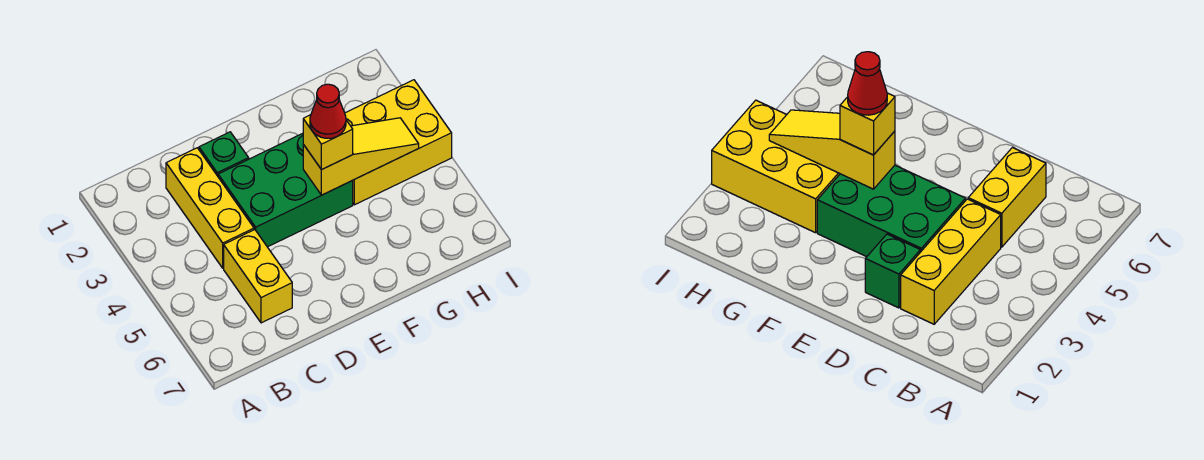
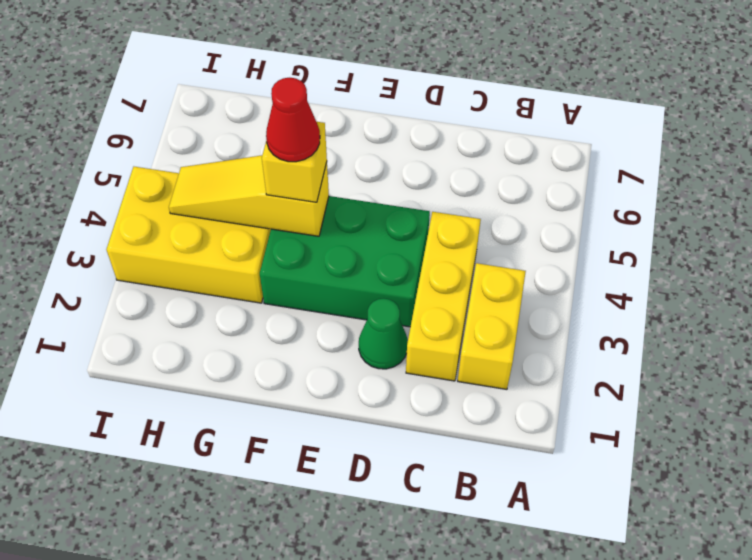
yellow 1x2 brick [224,230,292,323] -> yellow 1x2 brick moved to [458,263,526,389]
green 1x1 brick [199,132,249,176] -> green 1x1 cone [359,298,408,369]

